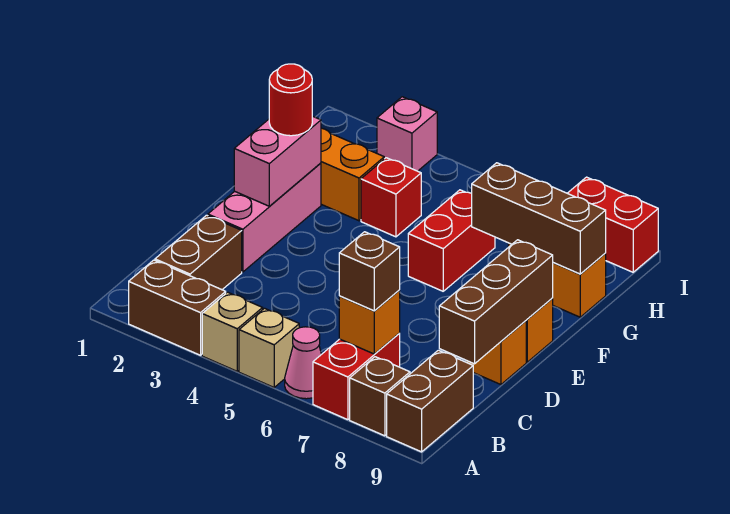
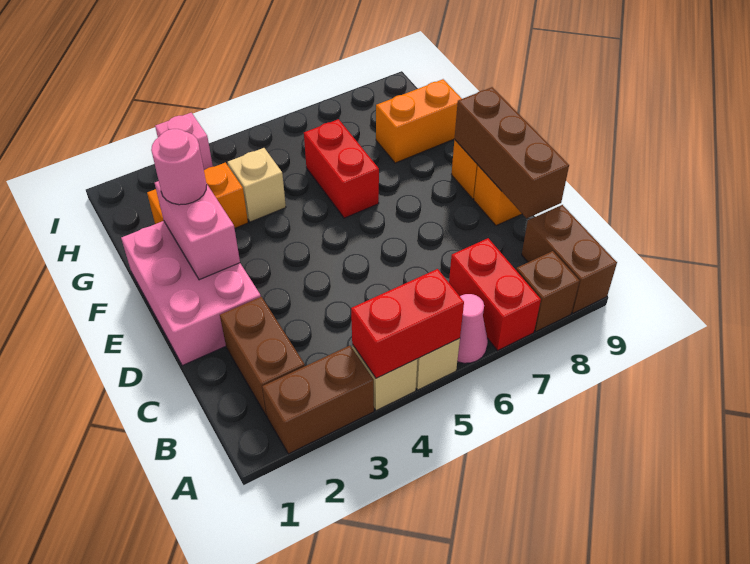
orange 1x1 brick [339,290,400,354] -> none
brown 1x1 brick [339,232,400,311] -> none
pink 1x3 brick [208,163,321,272] -> pink 2x3 brick [121,221,261,366]
red 1x1 round brick [269,64,312,136] -> pink 1x1 round brick [151,129,206,205]
red 1x1 brick [361,158,421,237] -> tan 1x1 brick [228,148,286,222]
brown 1x3 brick [472,163,606,274] -> none
red 1x2 brick [567,177,658,272] -> red 1x2 brick moved to [351,269,464,378]

